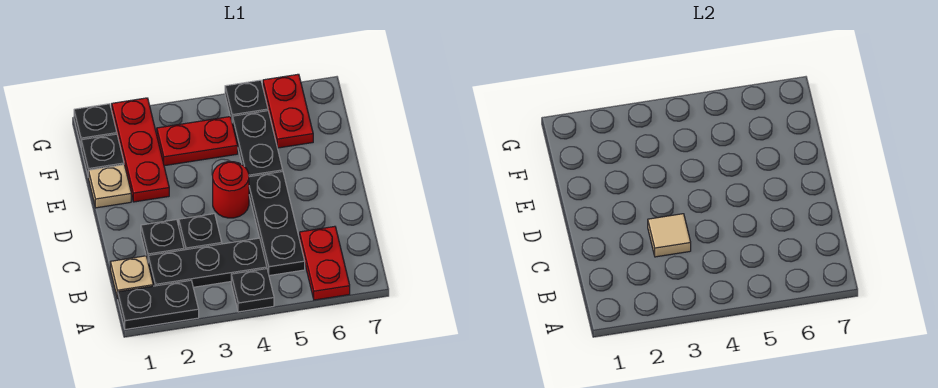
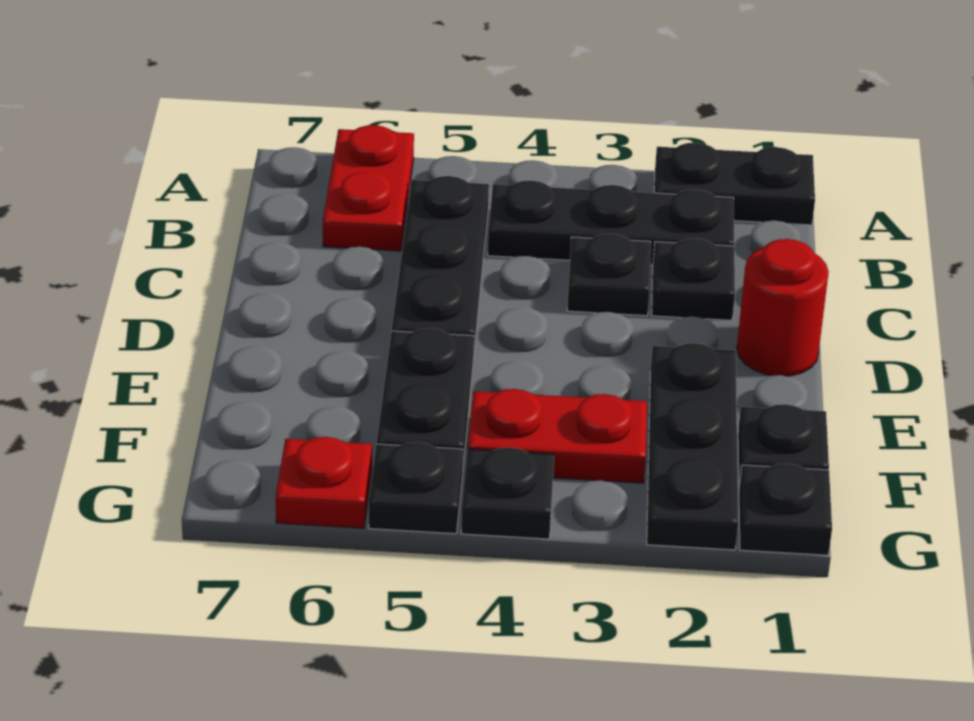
black 1x1 plate [231,269,274,312] -> black 1x1 plate moved to [461,448,554,539]
tan 1x1 plate [110,256,153,299] -> none
tan 1x1 tile [648,214,691,257] -> none
red 1x1 round brick [213,162,249,218] -> red 1x1 round brick moved to [737,239,829,376]
tan 1x1 plate [89,165,131,208] -> none
red 1x3 plate [112,98,169,202] -> black 1x3 plate [647,343,738,550]
red 1x2 plate [263,74,313,148] -> red 1x1 plate [276,437,372,528]

